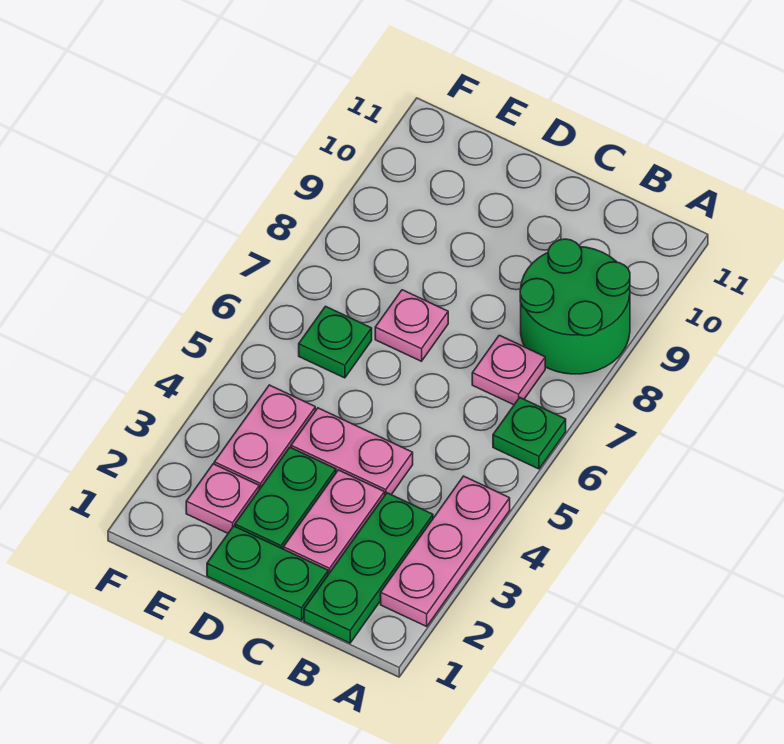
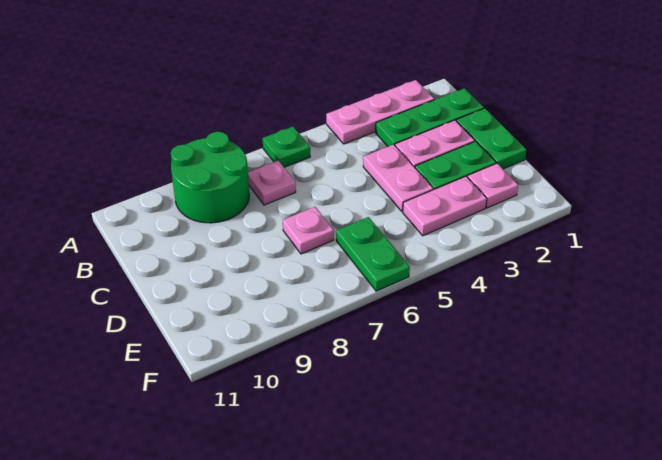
green 1x1 plate [299,306,372,378] -> green 1x2 plate [336,217,410,291]

